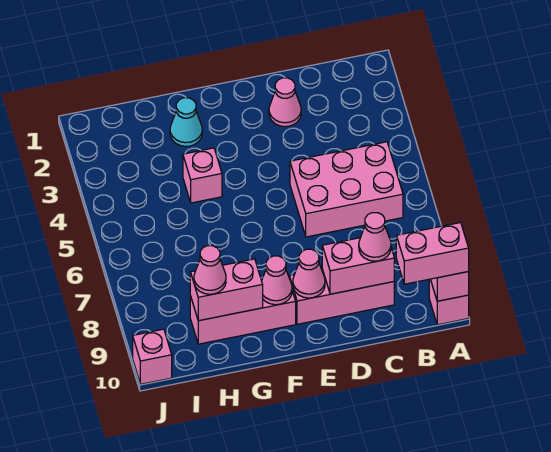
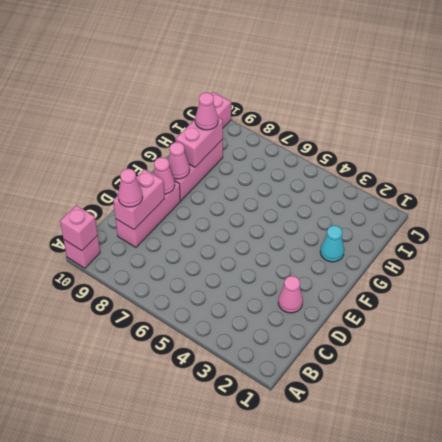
pink 1x2 brick [396,223,469,284] -> none
pink 2x3 brick [290,142,403,237] -> none
pink 1x1 brick [183,148,222,203] -> none

